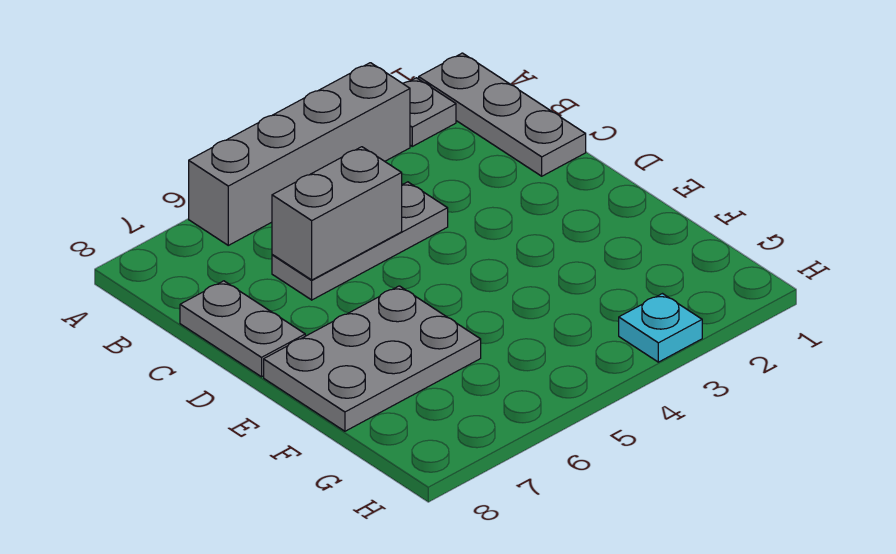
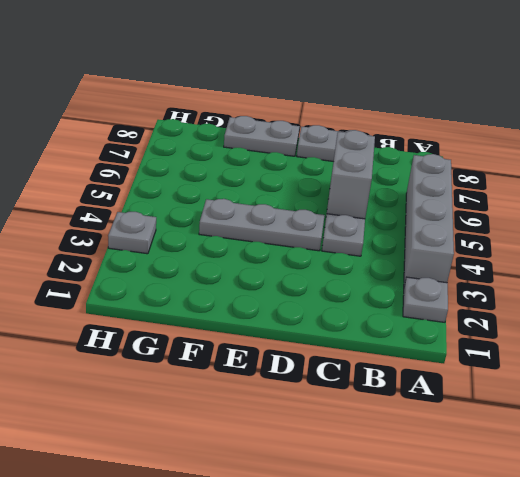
grey 1x3 plate [419,53,586,176] -> grey 1x3 plate moved to [199,199,325,251]
grey 2x3 plate [264,286,481,431] -> grey 1x2 plate [224,116,300,156]
cyan 1x1 plate [619,294,702,362] -> grey 1x1 plate [108,212,156,254]

